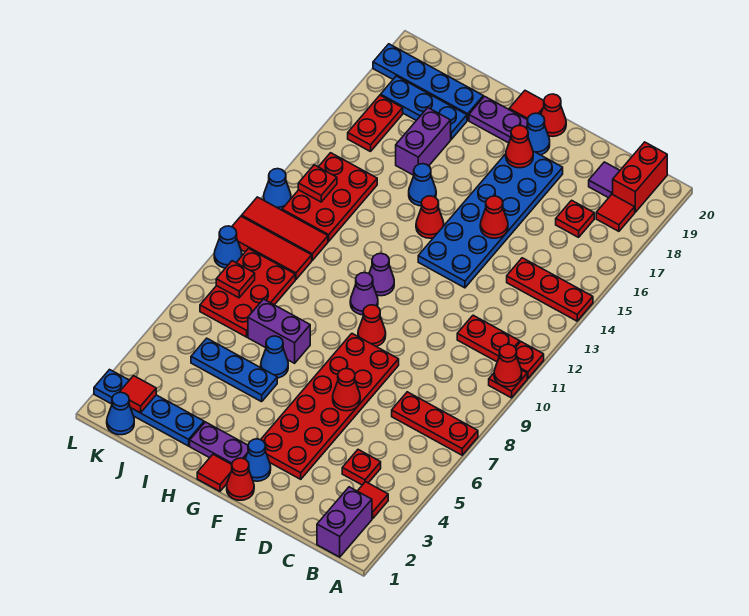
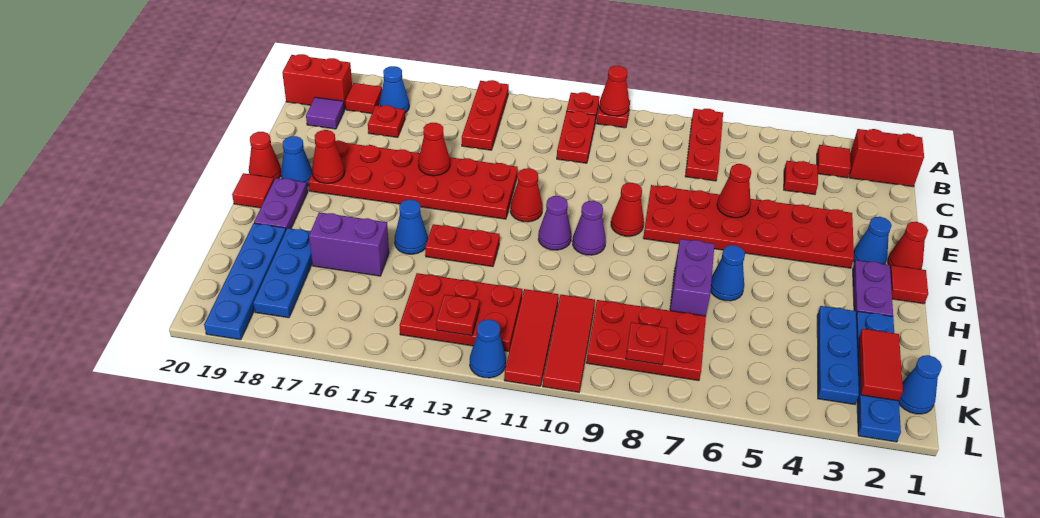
purple 1x2 brick [317,487,372,557] -> red 1x2 brick [849,129,924,187]
blue 2x6 plate [418,151,563,288] -> red 2x6 plate [309,141,518,219]
red 1x1 cone [416,196,444,238] -> red 1x1 cone moved to [510,168,542,222]
blue 1x3 plate [191,338,277,402] -> blue 1x3 plate moved to [817,306,859,404]
red 1x1 tile [119,376,156,413] -> red 1x2 tile [859,329,903,401]
red 1x2 plate [348,95,403,152] -> red 1x2 plate moved to [425,224,500,267]
blue 1x1 cone [214,226,242,268] -> blue 1x1 cone moved to [379,66,409,113]

